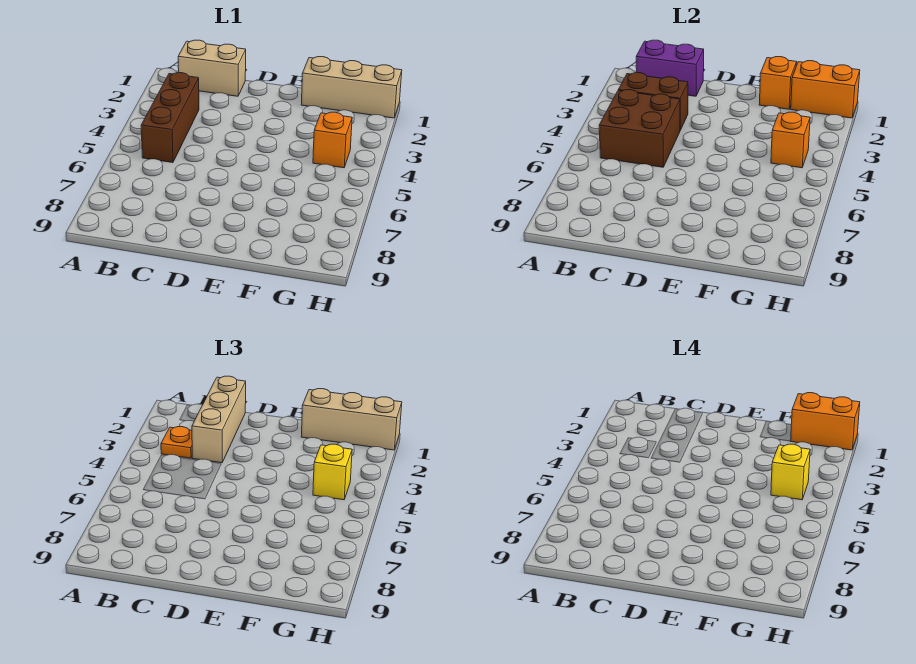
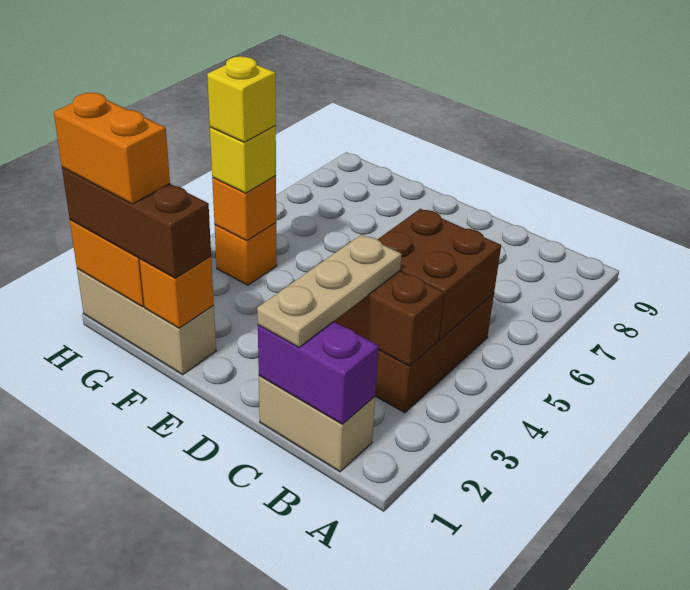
orange 1x1 plate [161,427,192,458] -> none
tan 1x3 brick [192,376,246,463] -> tan 1x3 plate [257,234,402,347]
tan 1x3 brick [301,389,402,450] -> brown 1x3 brick [62,167,211,278]

